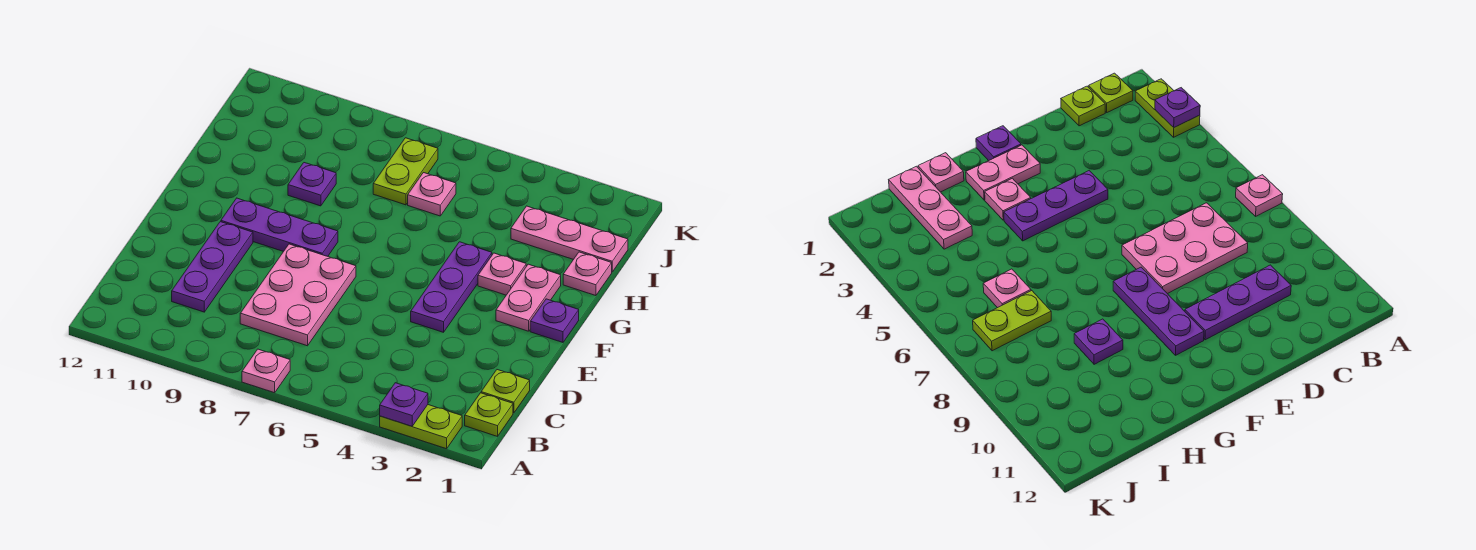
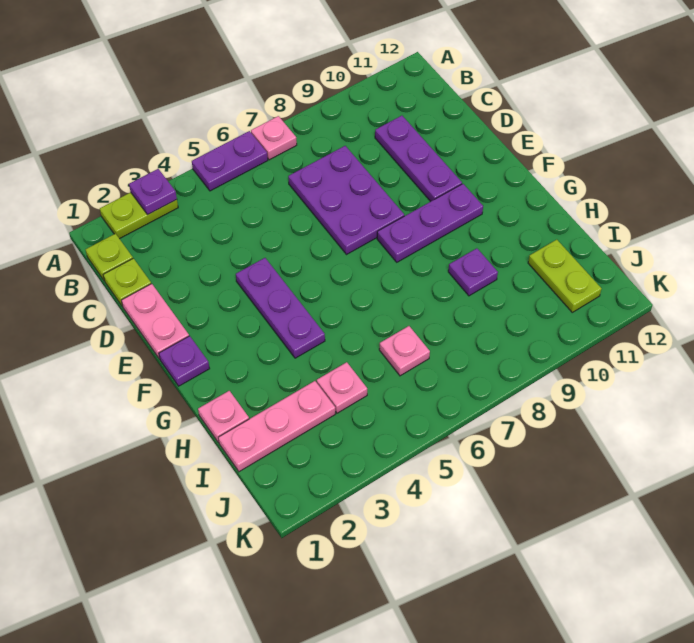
none -> purple 1x2 plate [192,131,268,191]
pink 2x3 plate [240,244,356,346] -> purple 2x3 plate [288,146,404,254]
pink 1x2 plate [496,264,561,331] -> pink 1x2 plate moved to [121,284,189,359]
pink 1x1 plate [478,253,526,295] -> pink 1x1 plate moved to [317,362,367,413]
lime 1x2 plate [373,138,438,205] -> lime 1x2 plate moved to [528,240,601,312]

